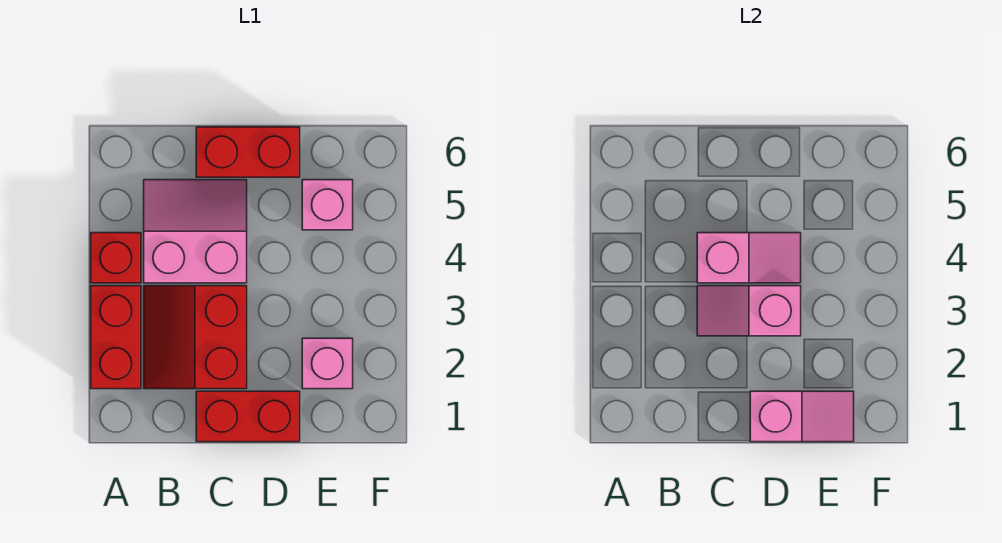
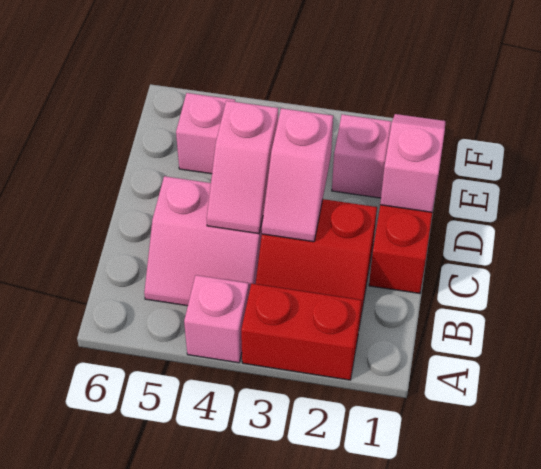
red 1x1 brick [91,233,141,283] -> pink 1x1 brick [184,275,249,363]
pink 2x2 slope [144,180,247,283] -> pink 2x2 slope turned to [144,176,263,306]
pink 1x2 slope [697,233,801,283] -> pink 1x2 slope turned to [207,101,278,234]
red 1x2 brick [196,127,300,177] -> none

